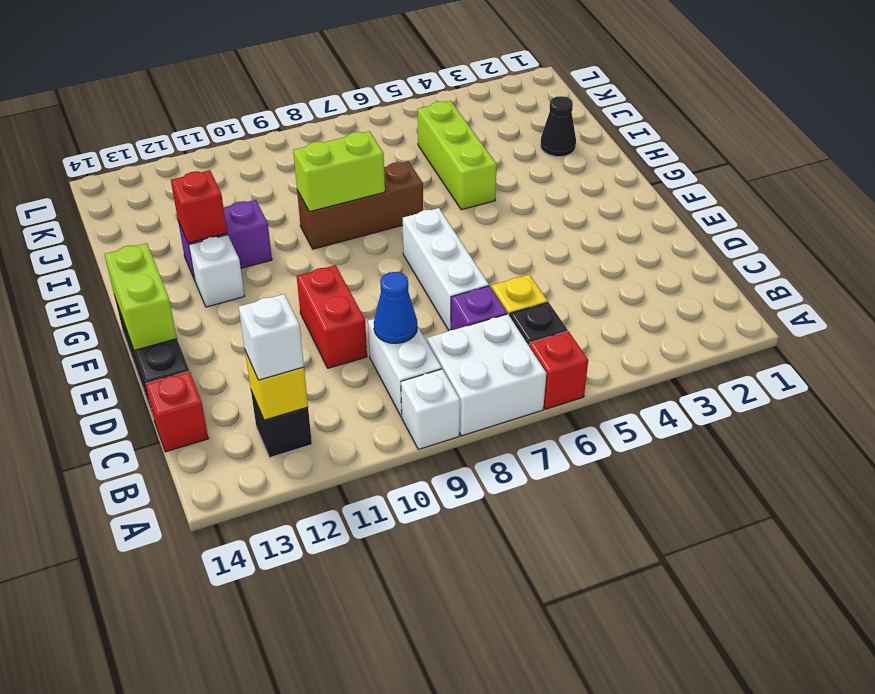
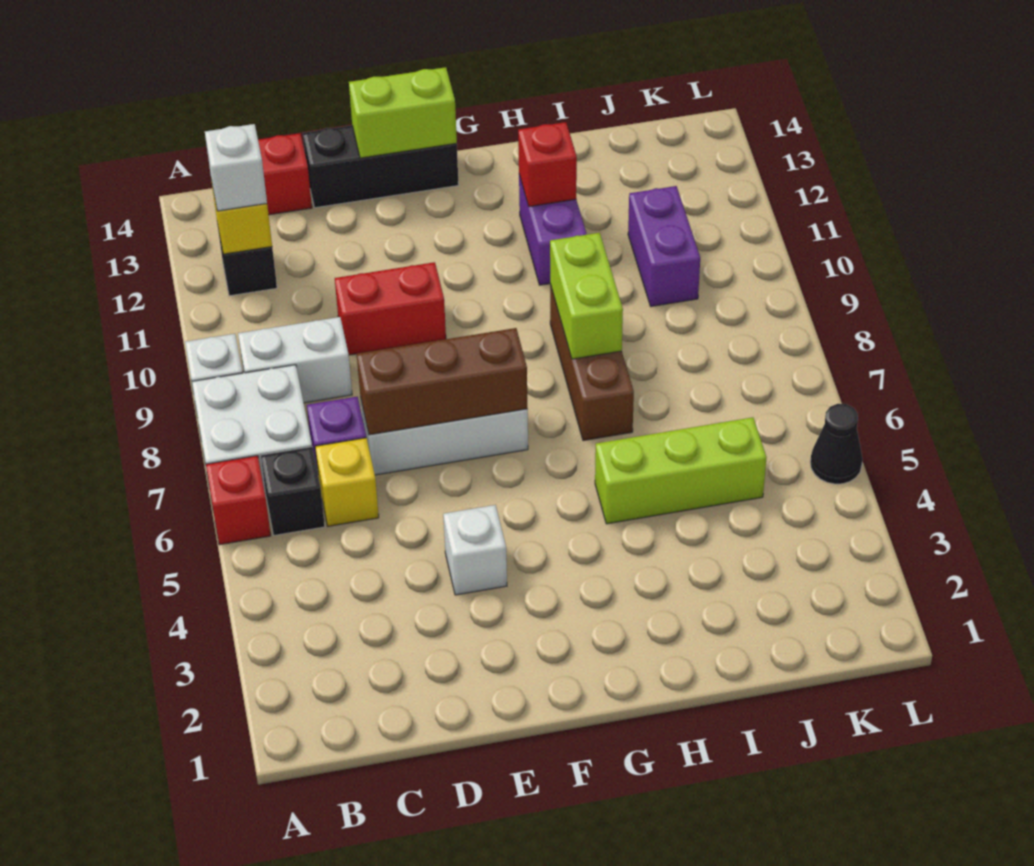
blue 1x1 cone [374,272,417,343] -> none
none -> brown 1x3 brick [357,328,528,435]
white 1x1 brick [189,235,244,307] -> white 1x1 brick moved to [443,505,507,595]
black 1x1 cone [540,96,576,157] -> black 1x1 cone moved to [810,404,863,484]
none -> purple 1x2 brick [628,186,700,306]

